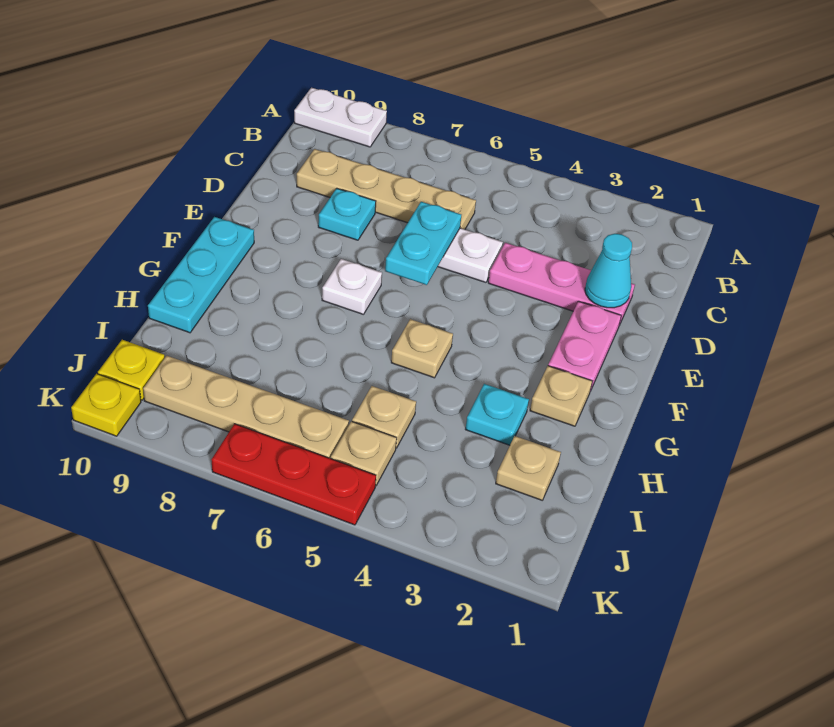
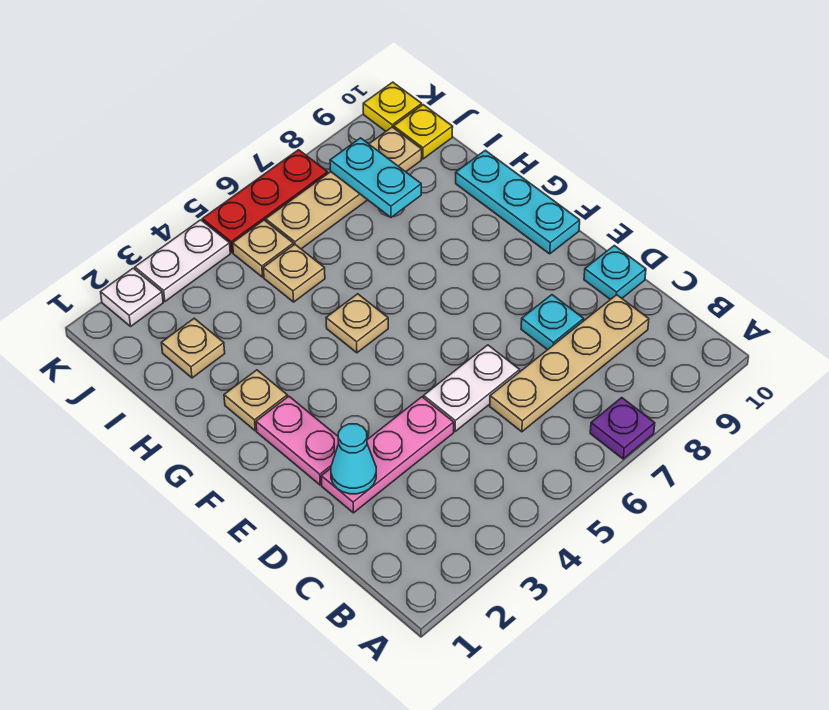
none -> purple 1x1 plate [590,398,655,459]
white 1x2 plate [294,88,387,147] -> white 1x2 plate moved to [135,220,230,301]
cyan 1x2 plate [385,202,461,285] -> cyan 1x2 plate moved to [330,138,421,217]
white 1x1 plate [322,259,382,315] -> white 1x1 plate moved to [101,268,163,326]
cyan 1x1 plate [465,384,529,445] -> cyan 1x1 plate moved to [584,246,646,300]

